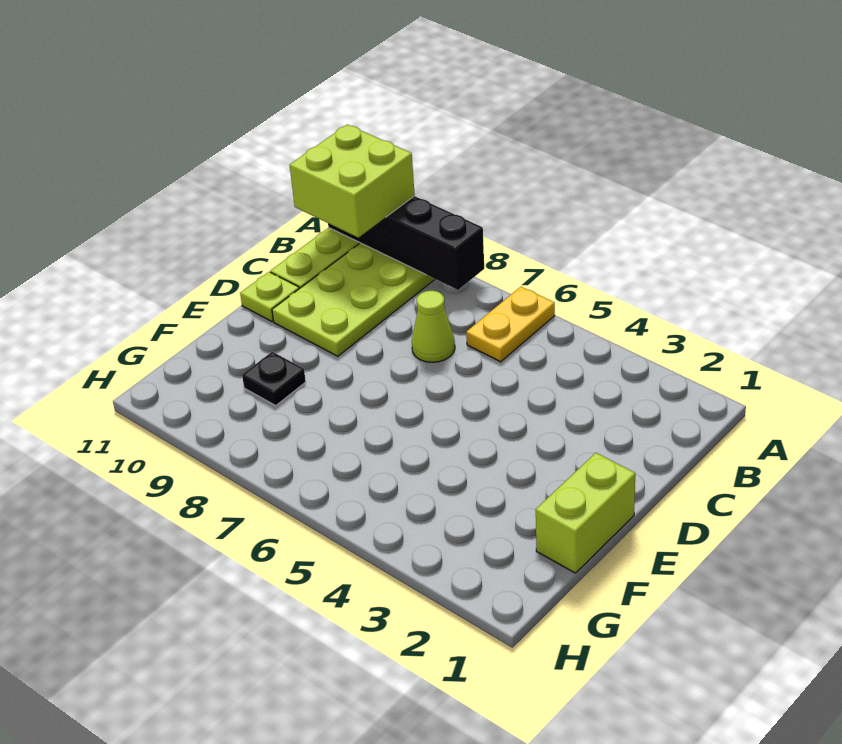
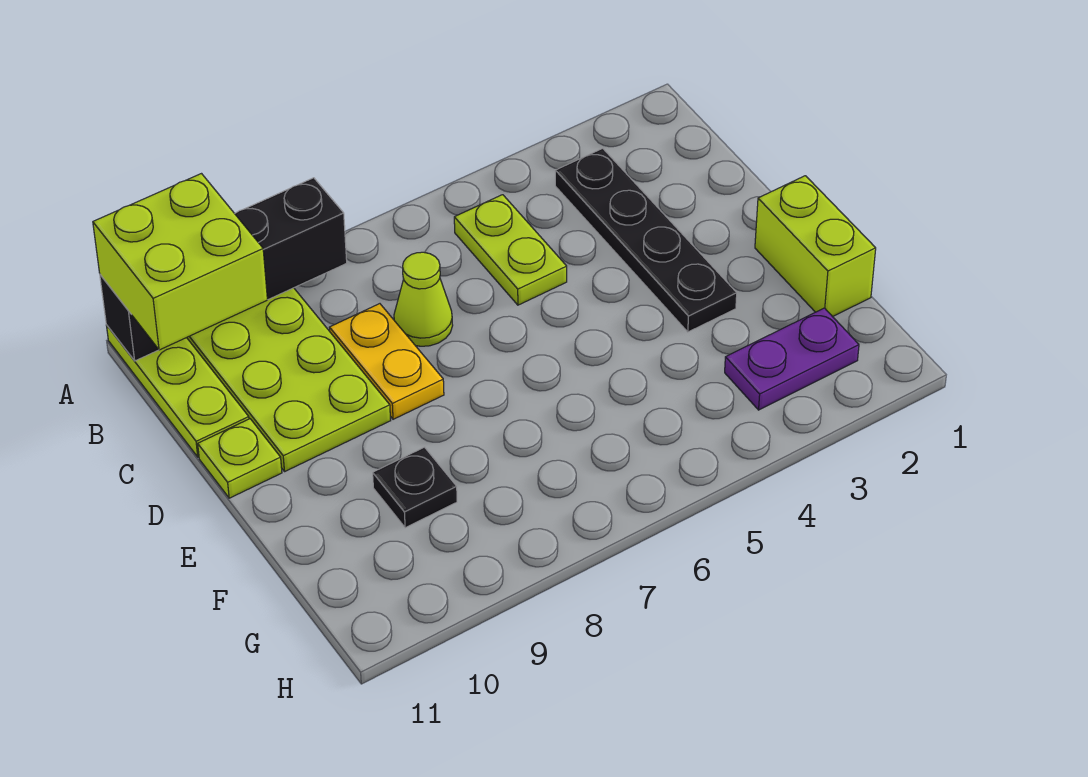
yellow 1x2 plate [466,287,555,362] -> yellow 1x2 plate moved to [329,304,444,419]
none -> black 1x4 plate [555,148,737,332]
none -> lime 1x2 plate [454,195,567,305]
none -> purple 1x2 plate [725,308,859,410]

